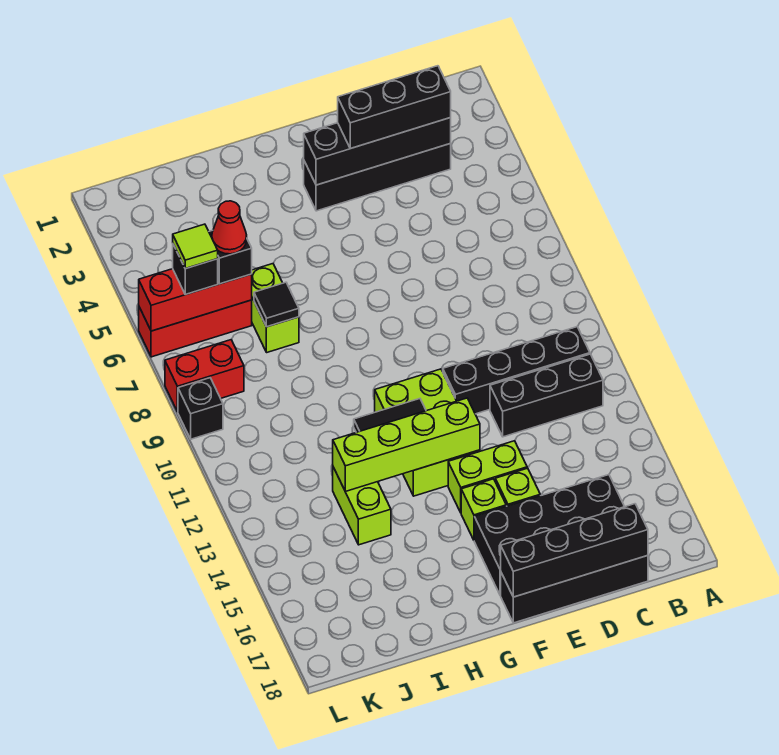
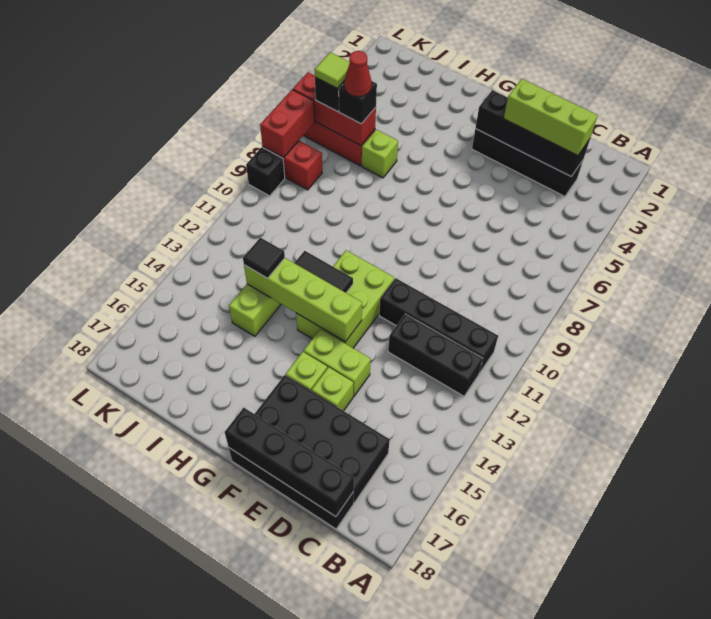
black 1x3 brick [338,66,451,149] -> lime 1x3 brick [504,79,598,155]
lime 1x2 brick [252,264,299,352] -> lime 1x1 brick [362,130,398,178]
black 1x1 tile [254,282,299,327] -> black 1x1 tile moved to [243,238,285,278]
none -> red 1x2 brick [260,90,315,158]

